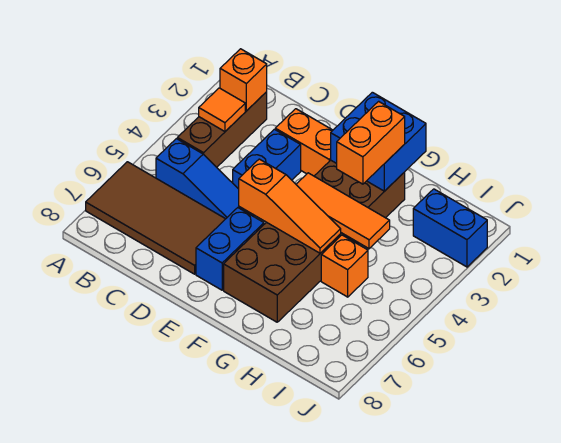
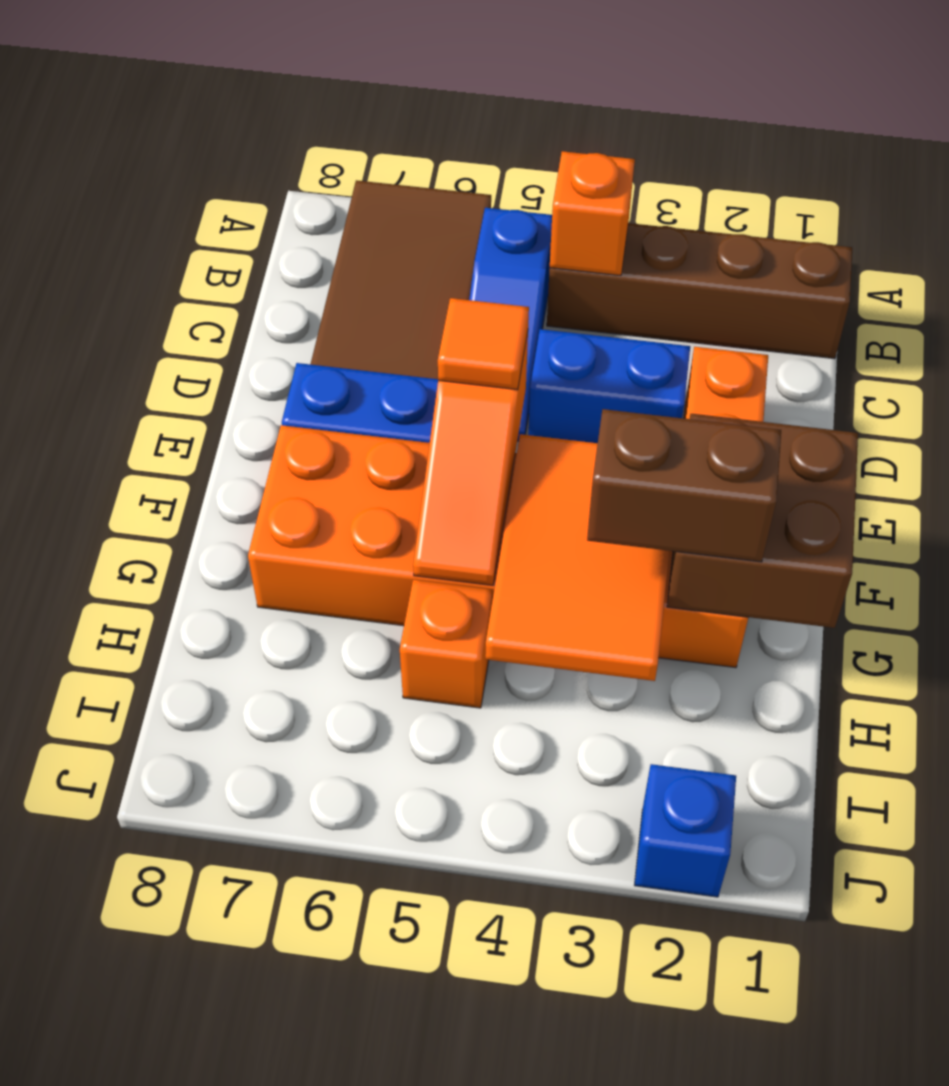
brown 1x3 brick [177,92,267,167] -> brown 1x4 brick [547,223,852,359]
orange 1x1 brick [220,49,267,111] -> orange 1x1 brick moved to [550,151,635,276]
orange 1x1 tile [199,88,245,131] -> orange 1x1 tile moved to [438,298,529,390]
blue 2x2 brick [331,92,426,191] -> brown 2x2 brick [667,414,858,628]
brown 2x6 brick [224,160,405,322] -> orange 2x6 brick [248,425,748,668]
orange 1x3 tile [296,173,390,249] -> orange 2x3 tile [485,434,670,681]
orange 1x2 brick [337,101,405,184] -> brown 1x2 brick [587,409,781,562]
blue 1x2 brick [413,189,487,267] -> blue 1x1 brick [635,764,736,897]

